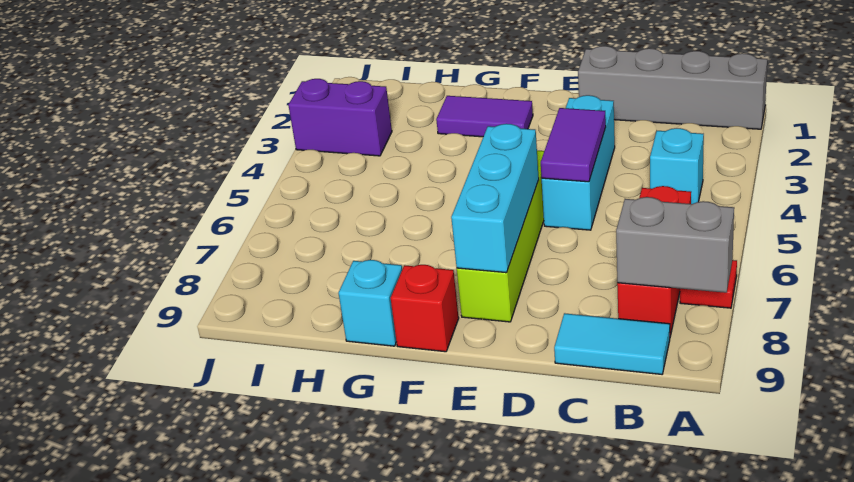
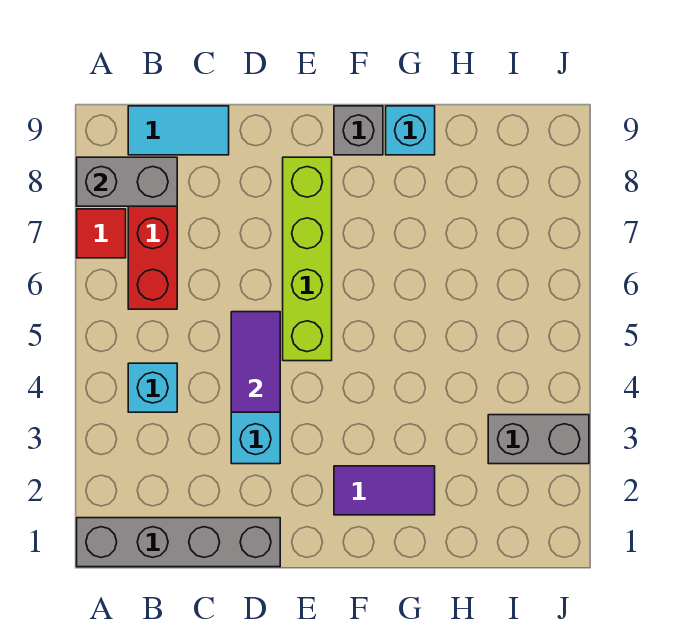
cyan 1x3 brick [451,124,539,273] -> none
red 1x1 brick [391,265,459,352] -> grey 1x1 brick [334,106,383,155]
purple 1x2 brick [288,79,392,156] -> grey 1x2 brick [488,415,589,464]

